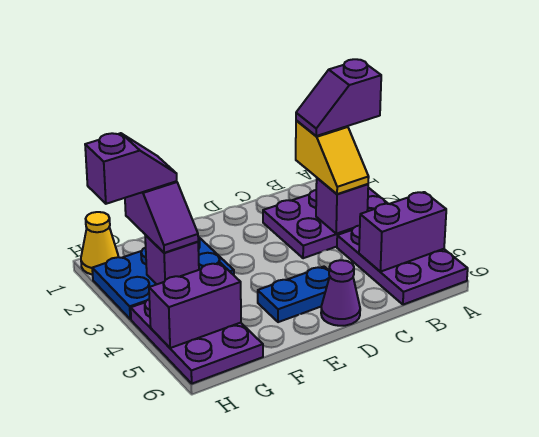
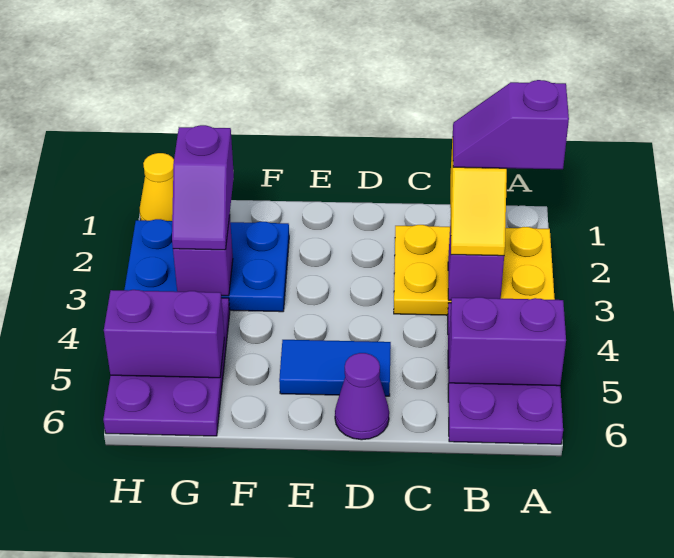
purple 2x3 plate [263,188,388,258] -> yellow 2x3 plate [394,225,555,315]
blue 1x2 plate [258,267,330,322] -> blue 1x2 tile [279,340,391,396]
purple 1x2 slope [85,133,177,204] -> none

